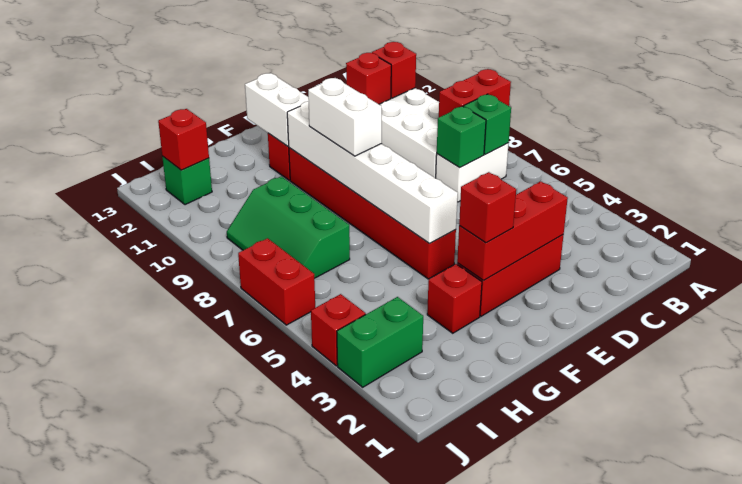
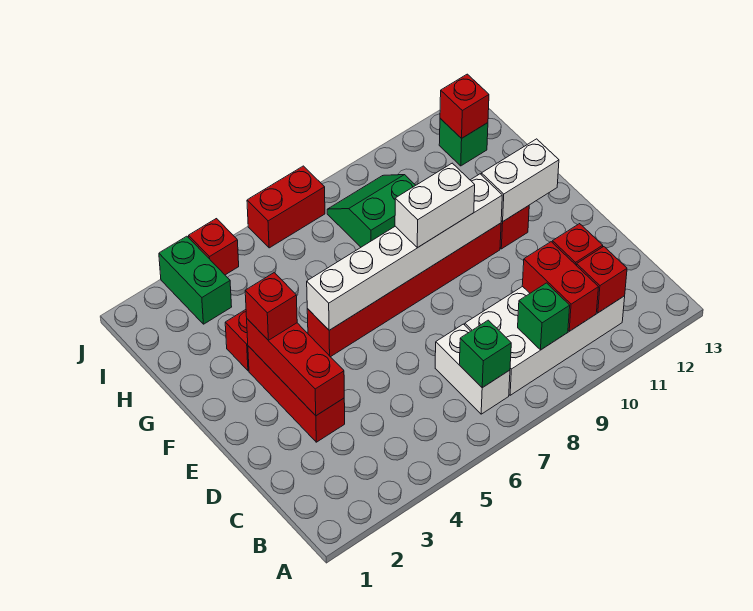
red 1x2 brick [439,69,511,117] -> red 1x2 brick moved to [522,242,599,331]
green 1x1 brick [437,106,486,168] -> green 1x1 brick moved to [518,283,570,350]
green 2x3 slope [227,177,350,278] -> green 2x2 slope [327,175,416,247]

